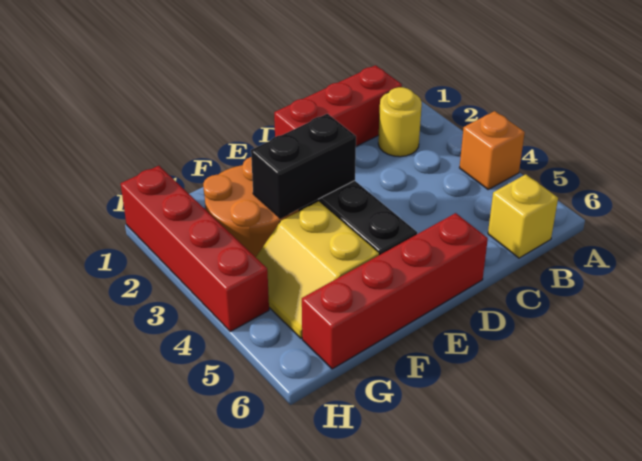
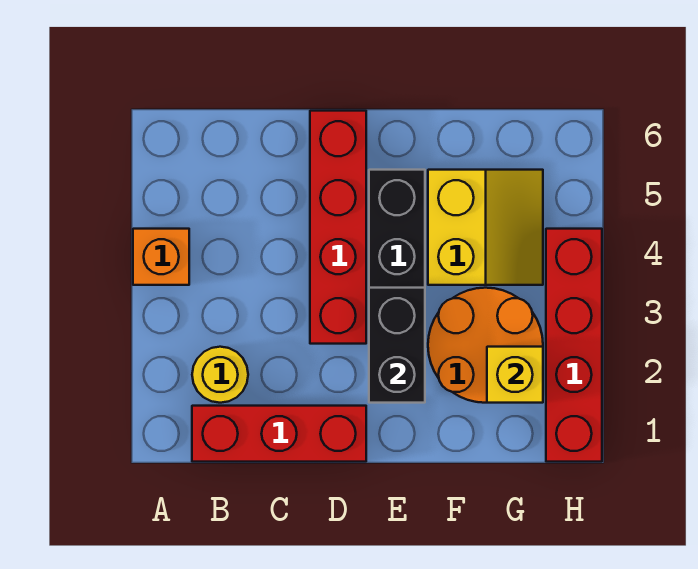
yellow 1x1 brick [488,174,558,258] -> yellow 1x1 brick moved to [487,347,543,403]
red 1x4 brick [302,213,488,369] -> red 1x4 brick turned to [310,111,366,344]
black 1x2 brick [251,114,356,218] -> black 1x2 brick turned to [369,288,425,403]

